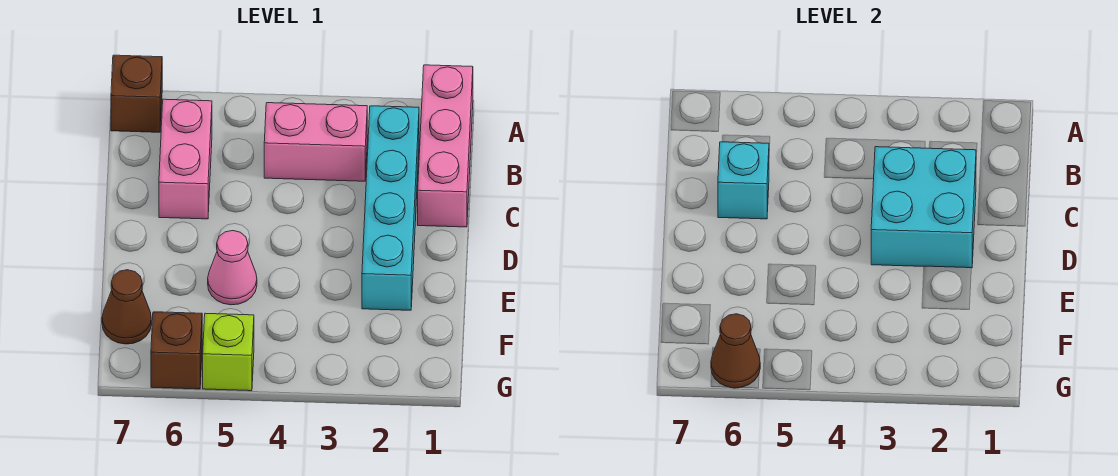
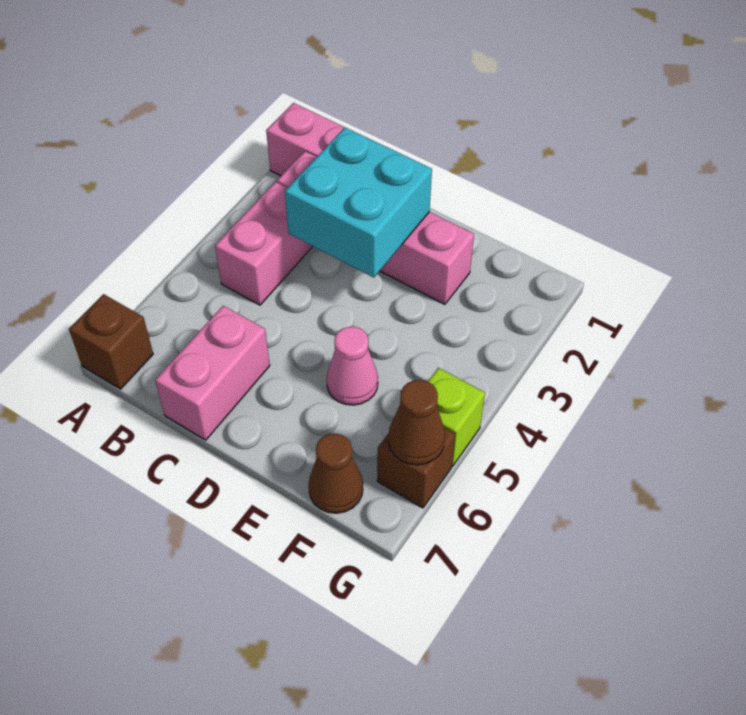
cyan 1x4 brick [362,106,419,310] -> pink 1x4 brick [277,151,474,304]
pink 1x2 brick [159,99,212,219] -> pink 1x2 brick turned to [155,306,270,440]
cyan 1x1 brick [718,142,769,219] -> none

